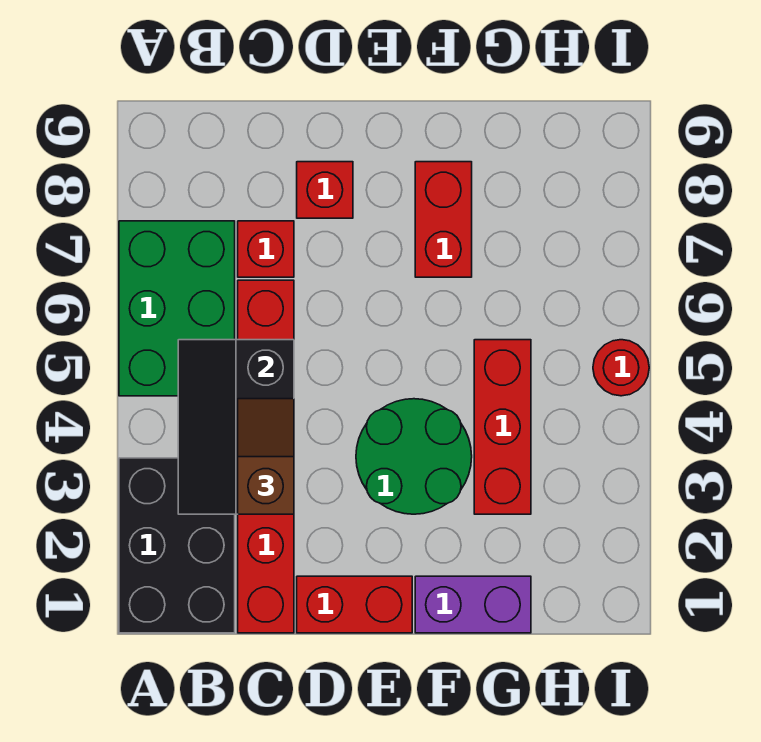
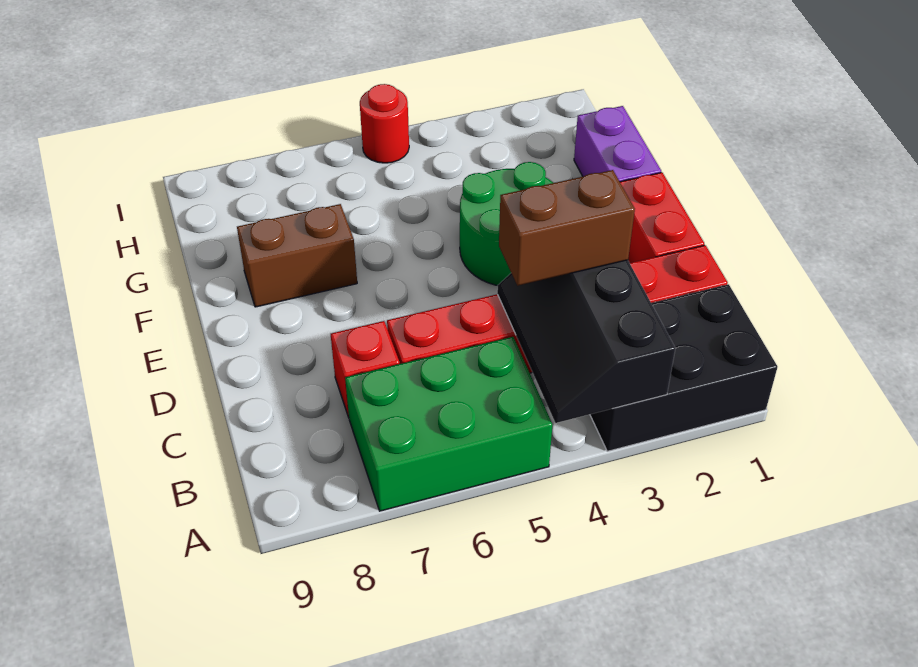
black 2x3 slope [178,340,294,514] -> black 2x3 slope turned to [497,260,675,423]
brown 1x2 slope [238,399,294,514] -> brown 1x2 brick [499,170,635,286]
red 1x1 brick [297,162,353,218] -> none
red 1x2 brick [415,162,472,277] -> brown 1x2 brick [237,204,357,307]
red 1x3 brick [474,340,531,514] -> none

